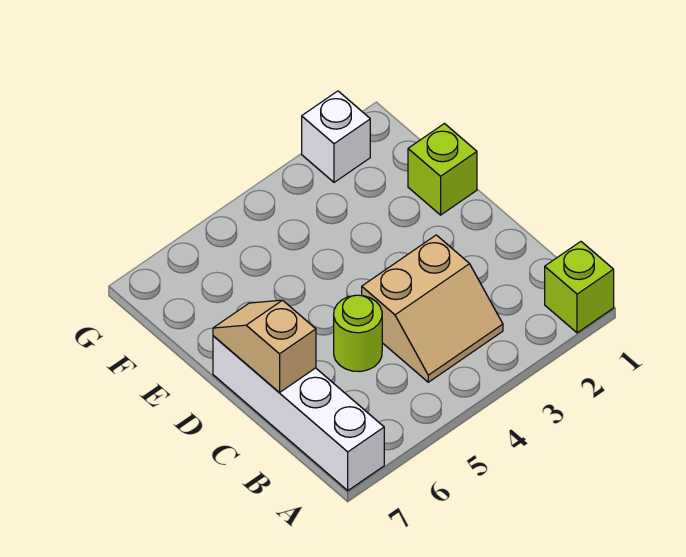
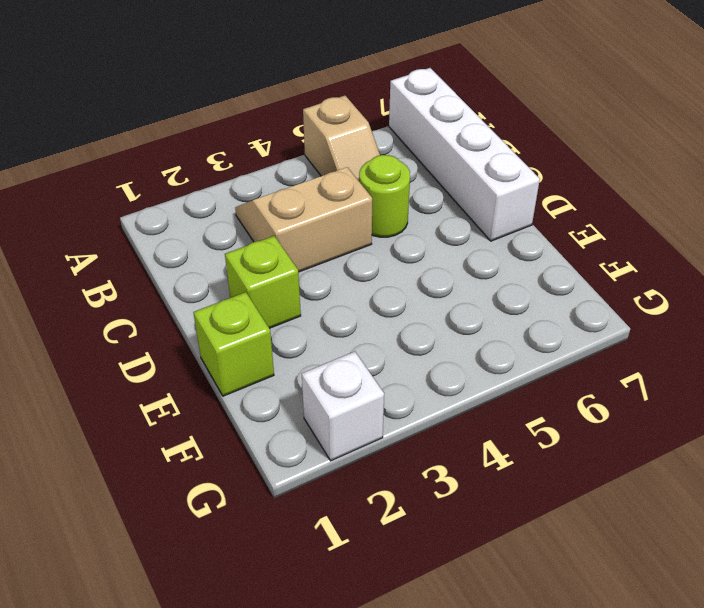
lime 1x1 brick [545,242,614,333] -> lime 1x1 brick moved to [225,236,301,328]
tan 1x2 slope [213,300,316,392] -> tan 1x2 slope moved to [303,96,380,181]

